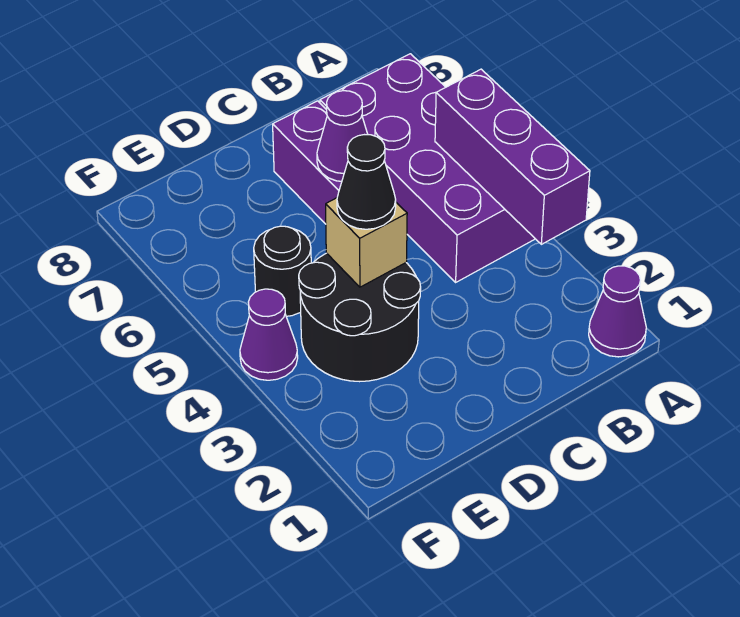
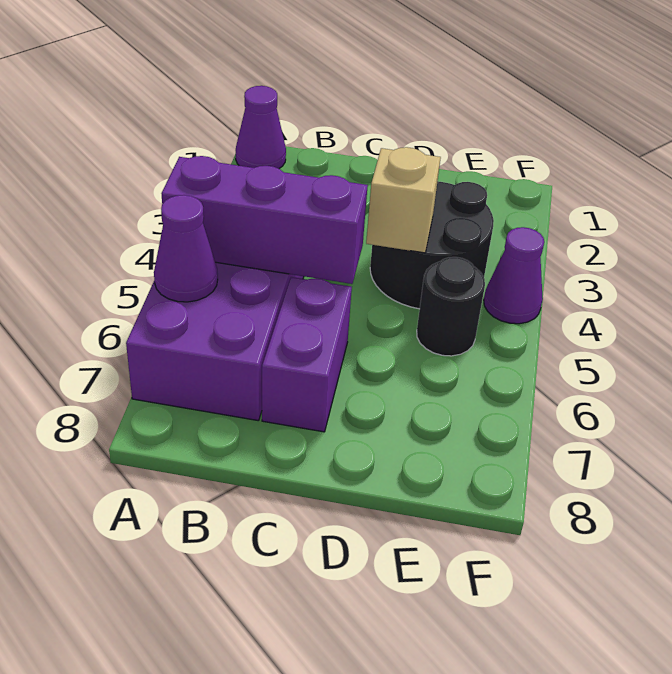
purple 1x3 brick [435,69,590,244] -> purple 1x3 brick turned to [162,156,368,284]
purple 1x1 cone [317,91,368,181] -> purple 1x1 cone moved to [154,195,218,302]
black 1x1 cone [337,135,396,229] -> none

